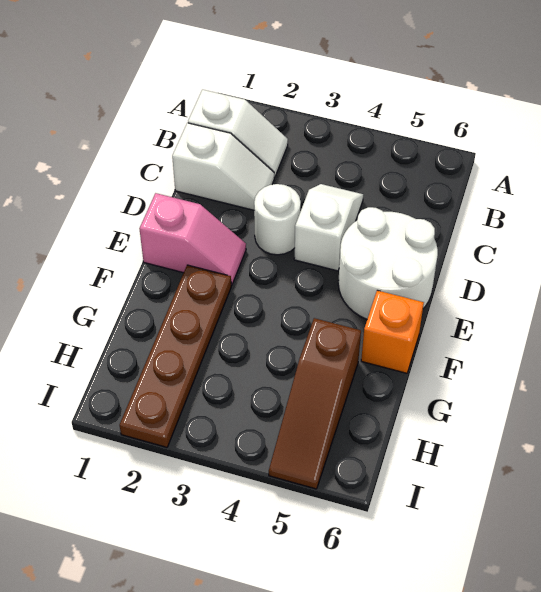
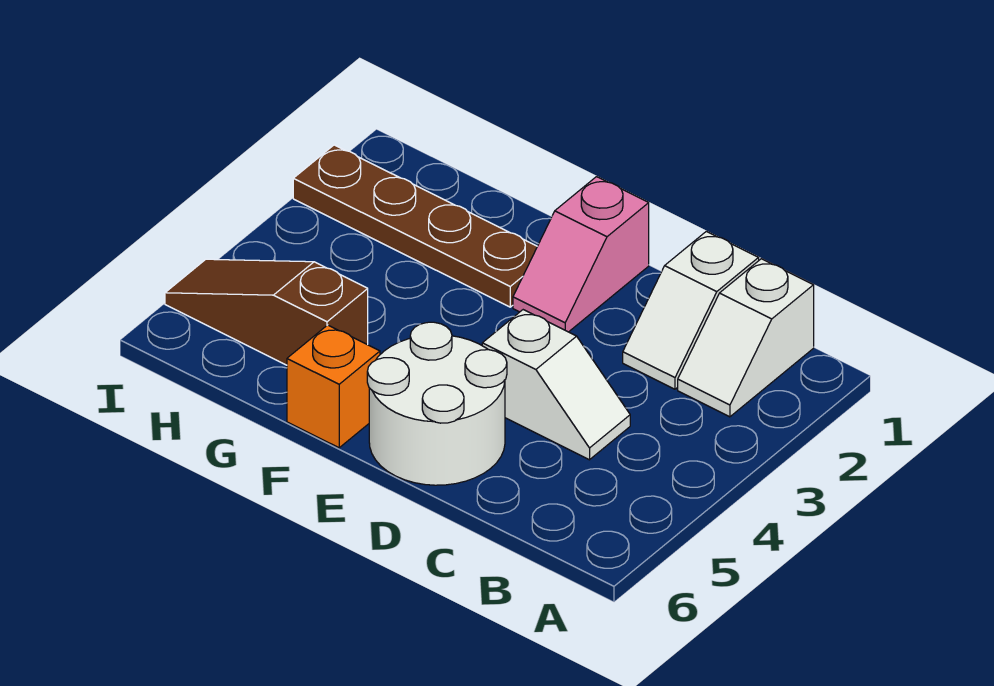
white 1x1 round brick [254,184,301,255] -> none

